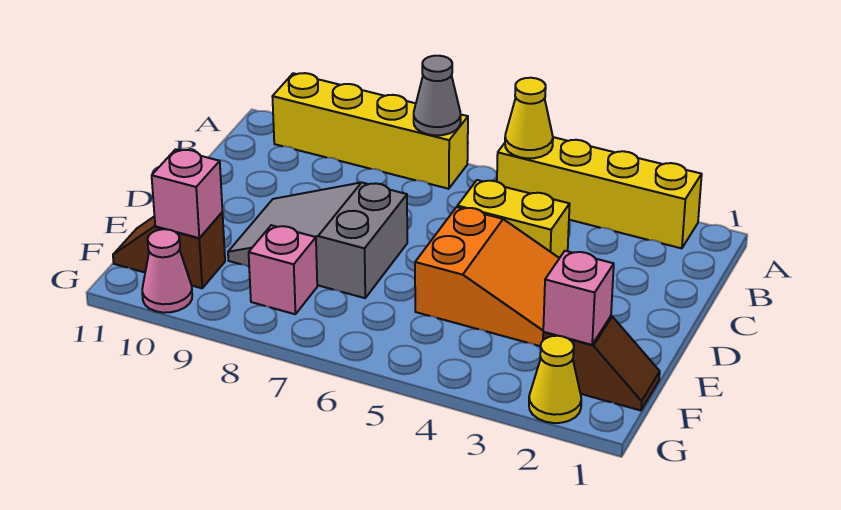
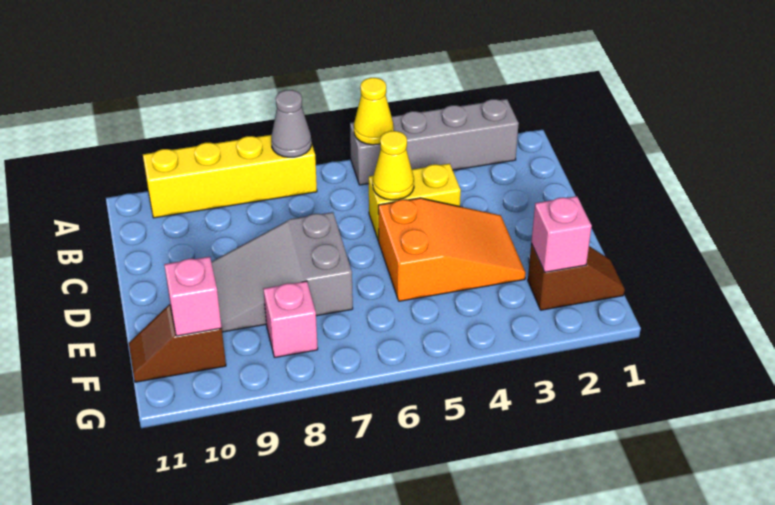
yellow 1x4 brick [497,137,702,248] -> grey 1x4 brick [350,99,519,185]
yellow 1x1 cone [529,336,581,423] -> yellow 1x1 cone moved to [373,131,414,200]
pink 1x1 cone [142,229,192,313] -> none

